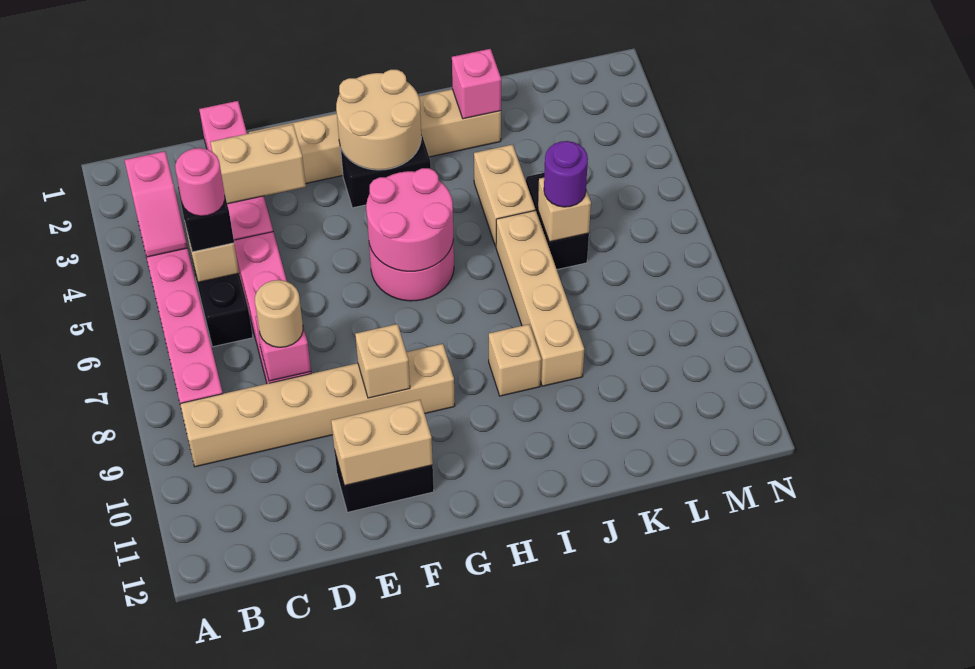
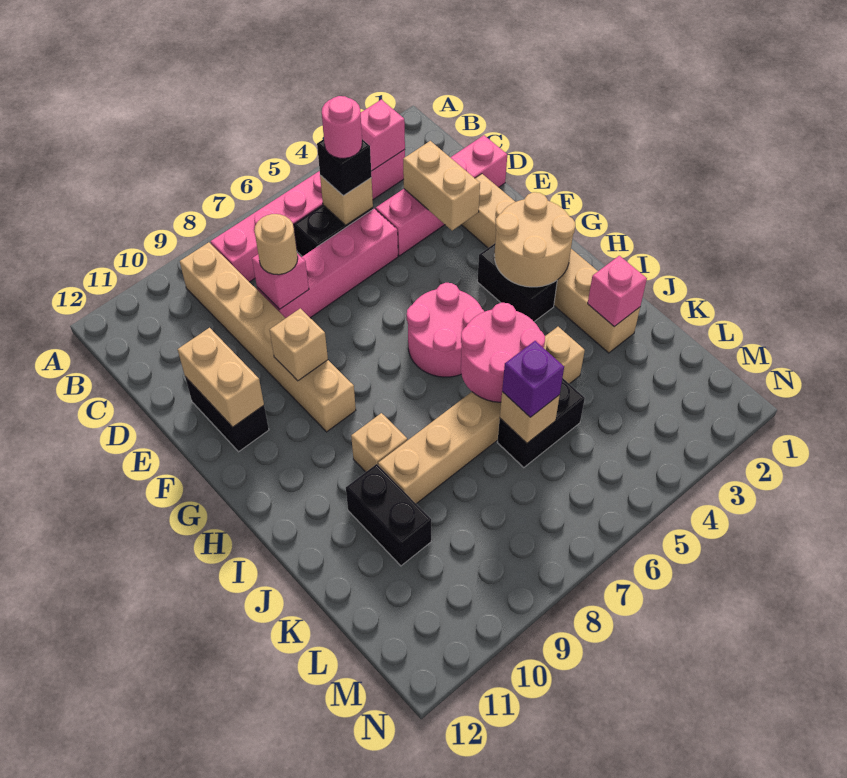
pink 2x2 round brick [366,168,453,271] -> pink 2x2 round brick moved to [461,303,545,402]
none -> black 1x2 brick [346,464,431,566]
purple 1x1 round brick [544,141,588,207] -> purple 1x1 brick [502,341,564,417]

